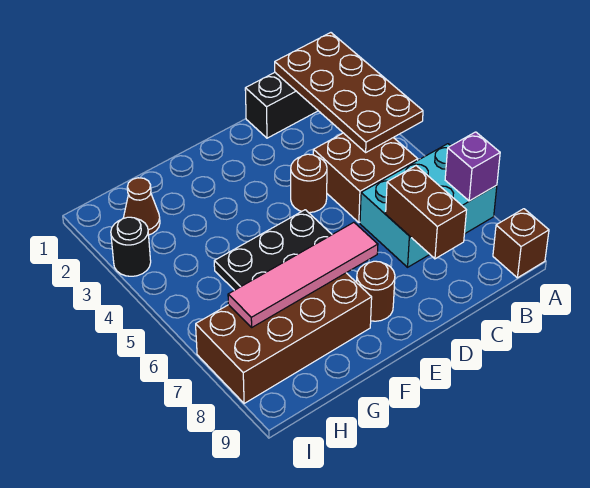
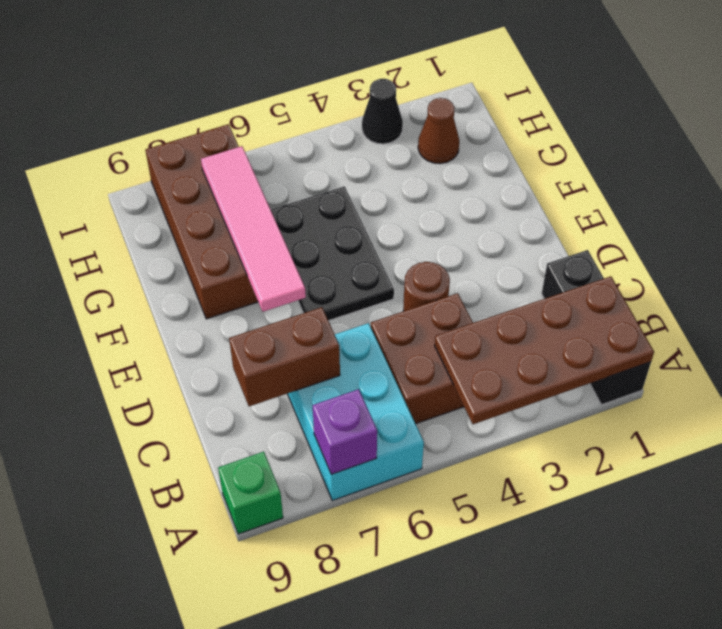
brown 1x1 brick [493,209,549,278] -> green 1x1 brick [218,452,283,534]
brown 1x1 round brick [357,261,395,321] -> none
black 1x1 round brick [111,217,151,276] -> black 1x1 cone [362,79,403,144]

